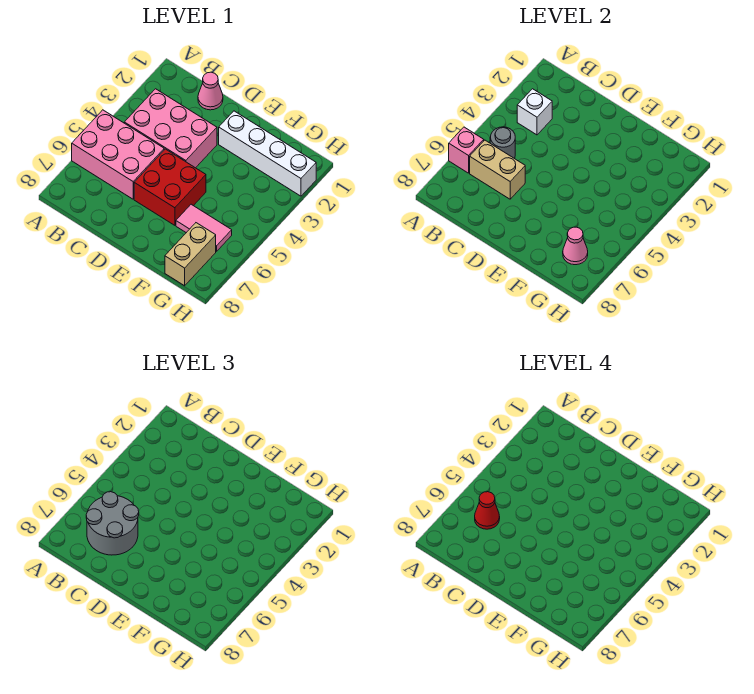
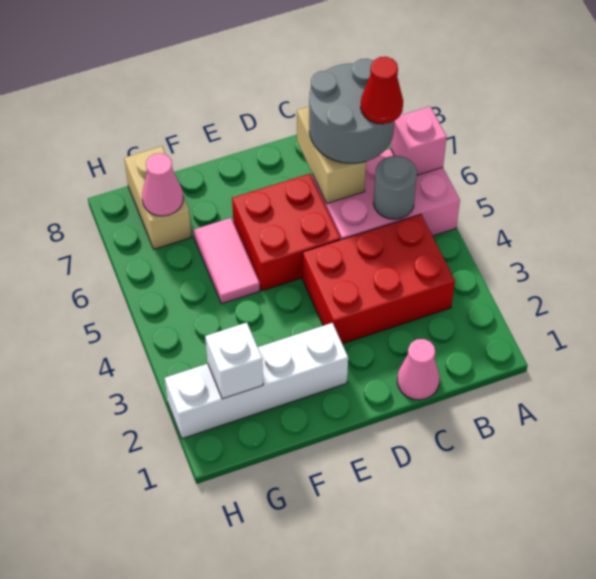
pink 2x3 brick [124,89,217,168] -> red 2x3 brick [302,214,455,344]
white 1x1 brick [517,89,552,135] -> white 1x1 brick moved to [205,322,263,399]
tan 1x2 brick [470,140,525,199] -> tan 1x2 brick turned to [297,107,366,203]
pink 1x2 tile [176,204,232,252] -> pink 1x2 tile turned to [193,218,260,304]

